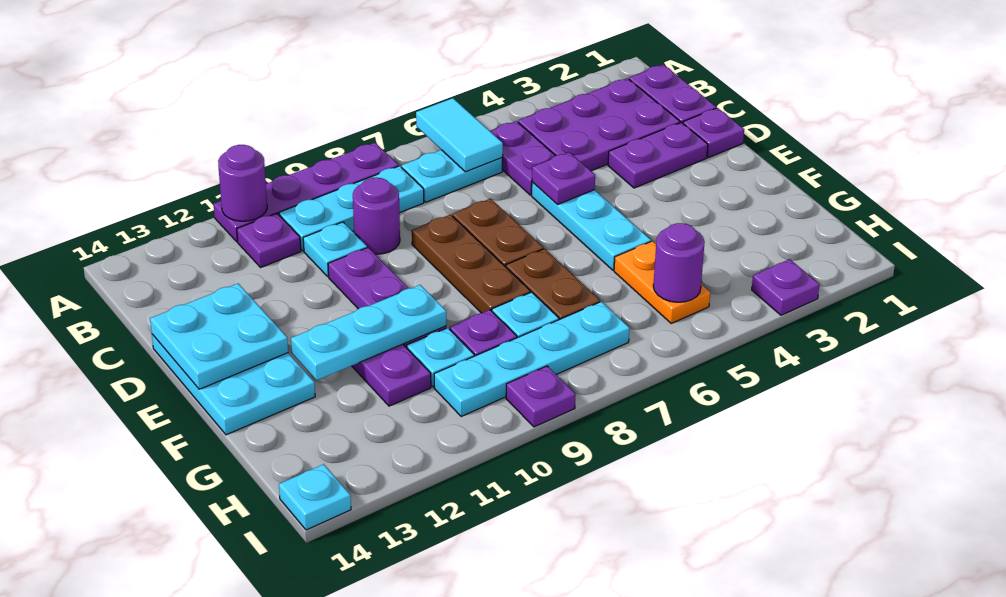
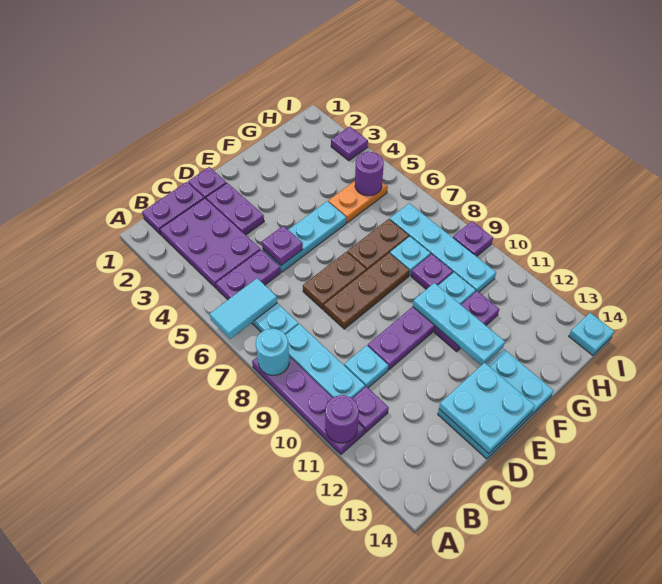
none -> cyan 1x1 round brick [256,329,289,375]
purple 1x1 round brick [353,178,400,254] -> none

